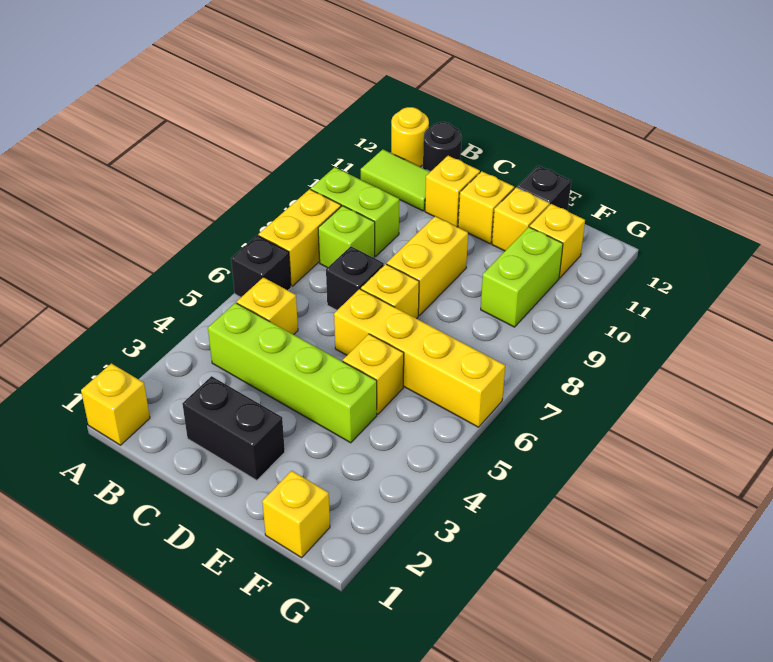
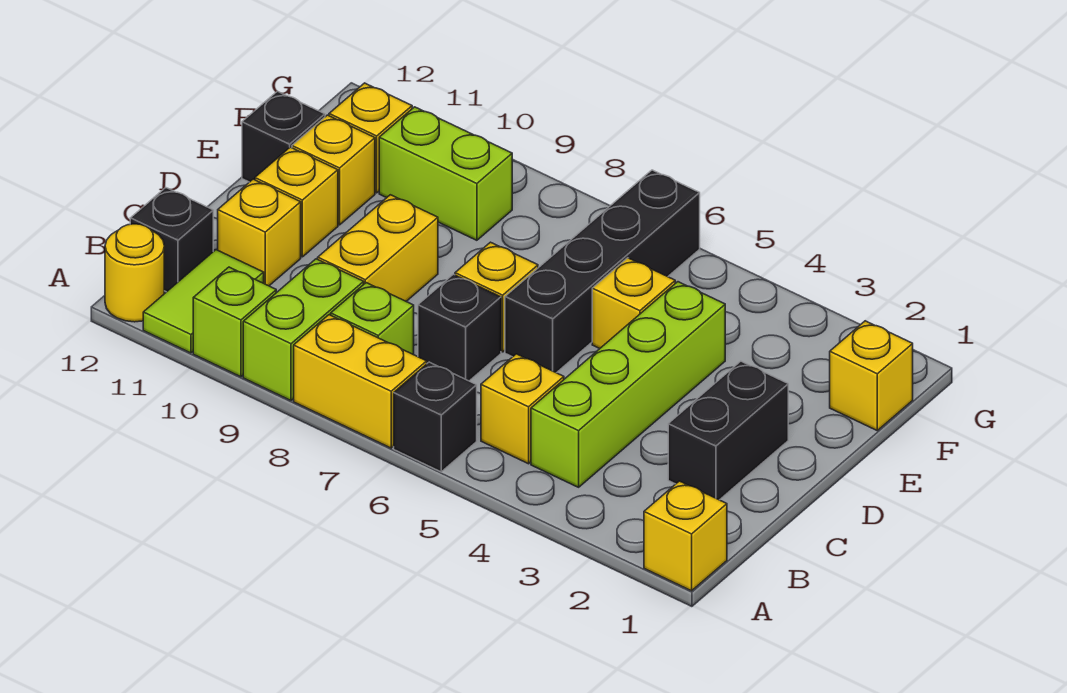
none -> lime 1x1 brick [193,267,276,377]
black 1x1 round brick [423,122,462,172] -> black 1x1 brick [130,188,213,292]
yellow 1x4 brick [334,289,505,427] -> black 1x4 brick [505,170,700,373]
yellow 1x2 brick [387,216,468,315] -> yellow 1x2 brick turned to [318,195,438,301]

